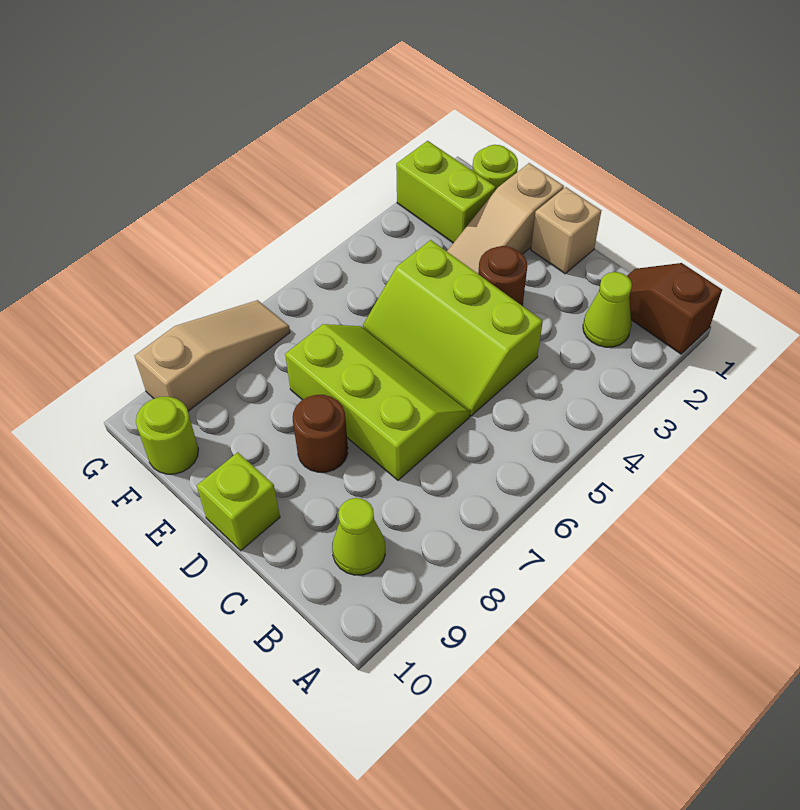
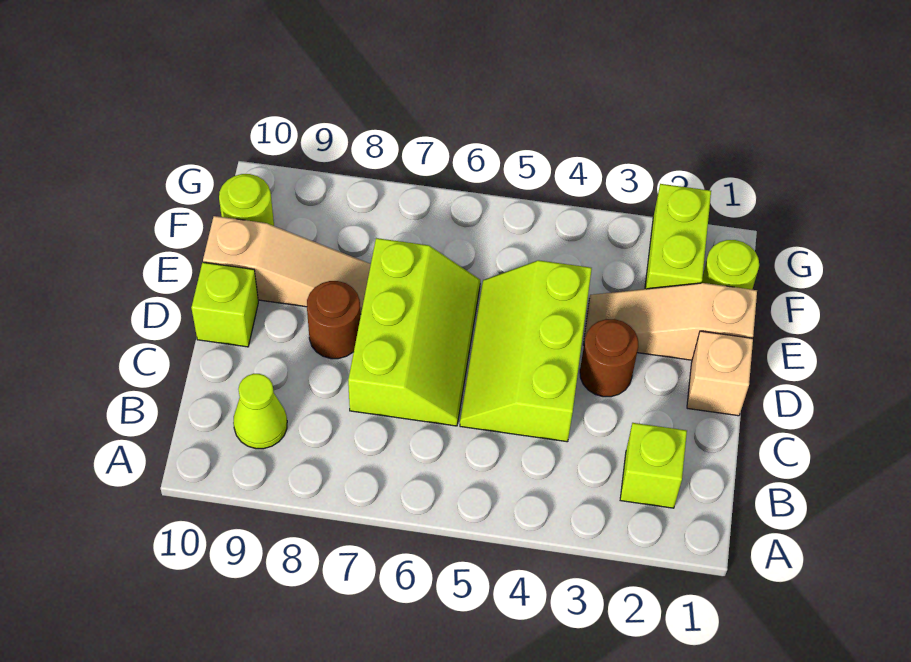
brown 1x2 slope [627,263,722,354] -> none
lime 1x1 cone [583,272,632,347] -> lime 1x1 brick [620,423,687,508]
tan 1x3 slope [135,300,290,411] -> tan 1x3 slope moved to [203,216,371,314]

